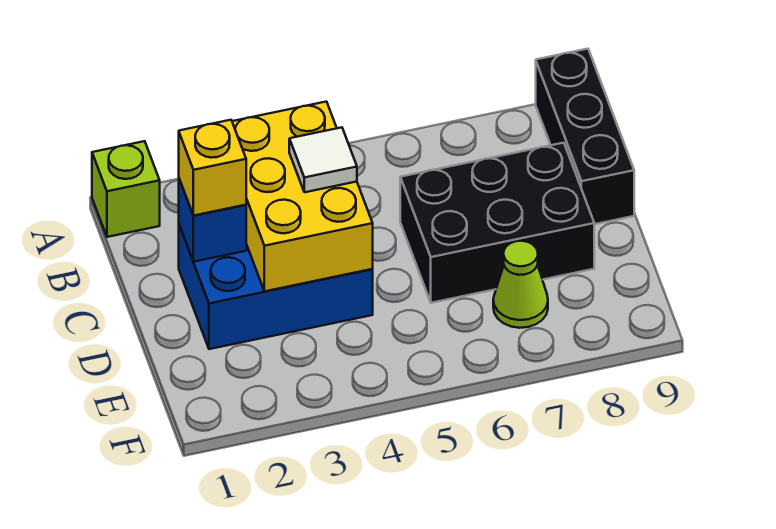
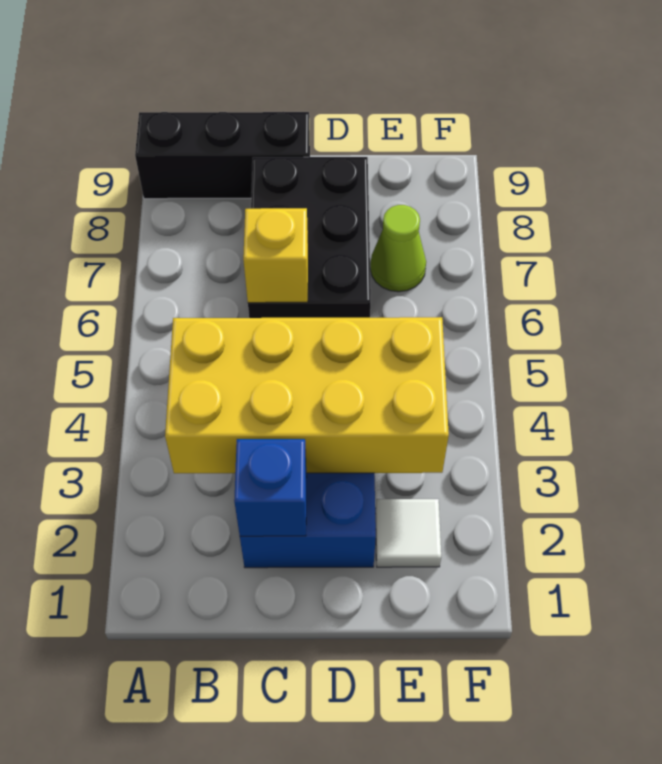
lime 1x1 brick [92,141,160,237] -> none
yellow 2x3 brick [232,102,373,291] -> yellow 2x4 brick [165,317,449,473]
yellow 1x1 brick [179,120,246,216] -> yellow 1x1 brick moved to [243,208,308,303]
white 1x1 tile [289,127,357,192] -> white 1x1 tile moved to [375,499,441,567]

